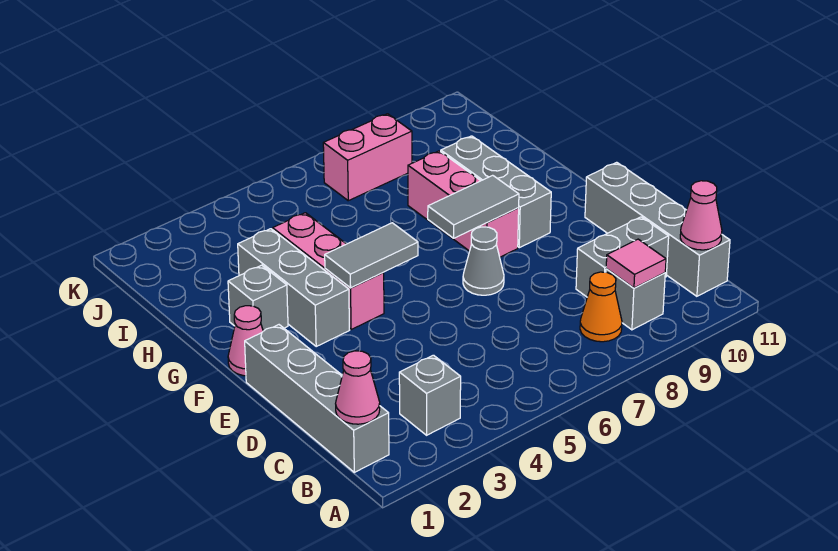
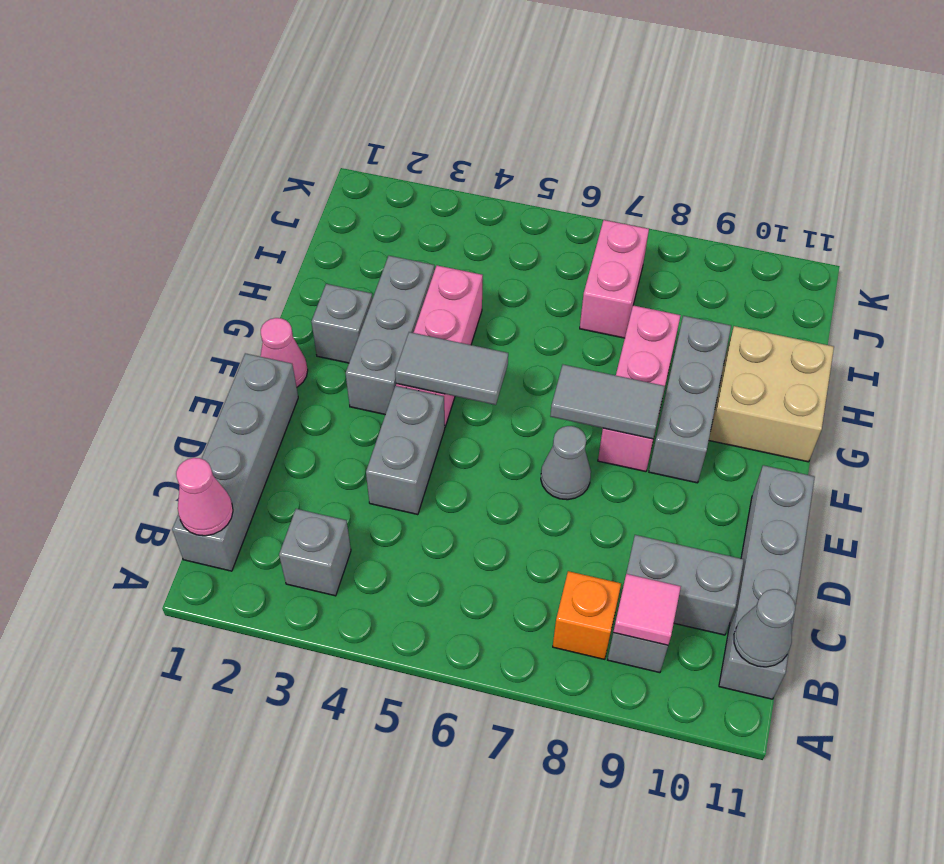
orange 1x1 cone [580,272,622,342] -> orange 1x1 brick [553,571,621,659]
pink 1x1 cone [680,181,722,250] -> grey 1x1 cone [734,589,795,667]
none -> grey 1x2 brick [366,386,445,515]
none -> tan 2x2 brick [709,326,834,462]
pink 1x2 brick [323,114,412,201] -> pink 1x2 brick turned to [580,220,649,338]

